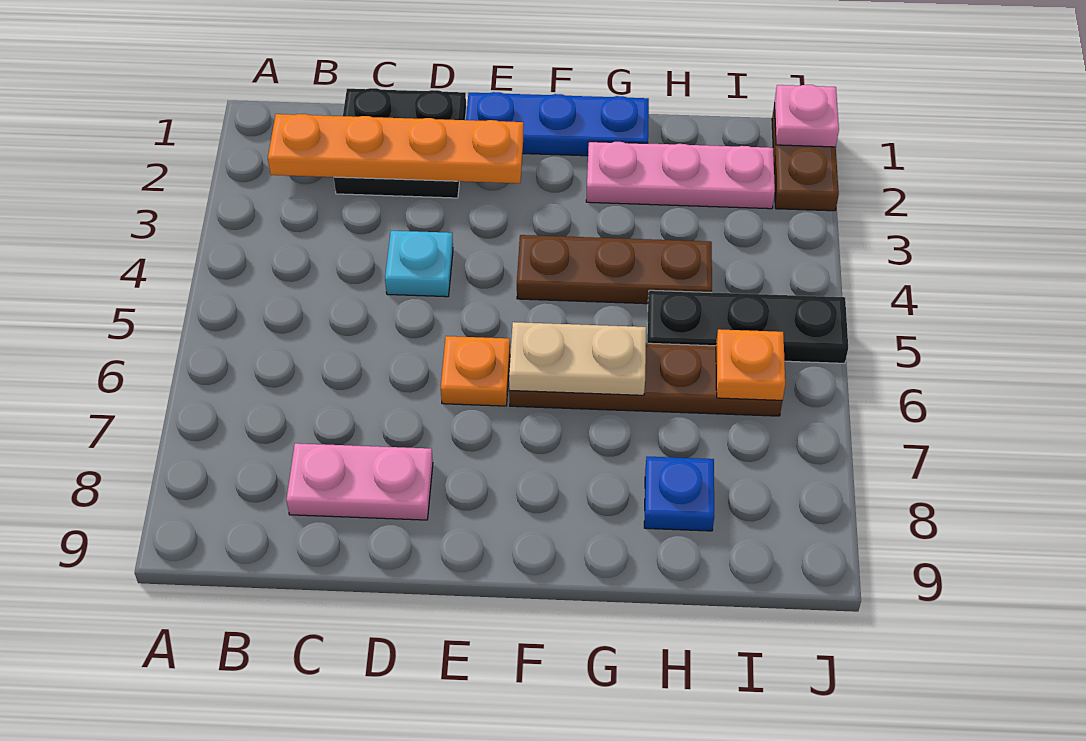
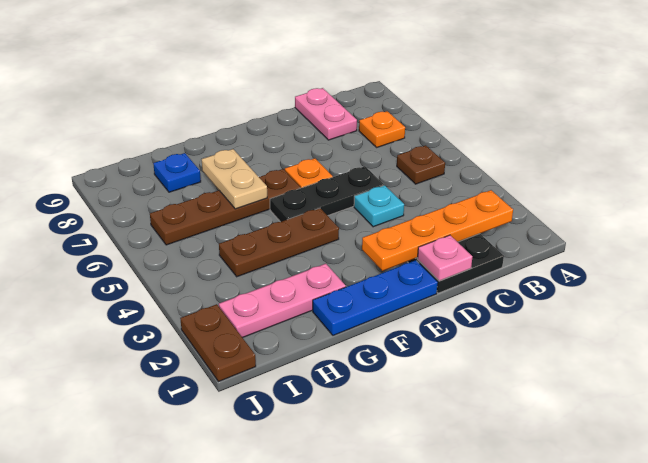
none -> brown 1x1 plate [397,145,445,184]
pink 1x2 plate [286,443,433,520] -> pink 1x2 plate turned to [295,88,357,140]
tan 1x2 plate [509,322,646,395] -> tan 1x2 plate turned to [202,149,267,209]
black 1x3 plate [647,290,848,363] -> black 1x3 plate moved to [270,166,384,222]
orange 1x1 plate [716,329,785,400] -> orange 1x1 plate moved to [359,111,405,147]
pink 1x1 plate [774,85,839,147] -> pink 1x1 plate moved to [418,235,472,281]

